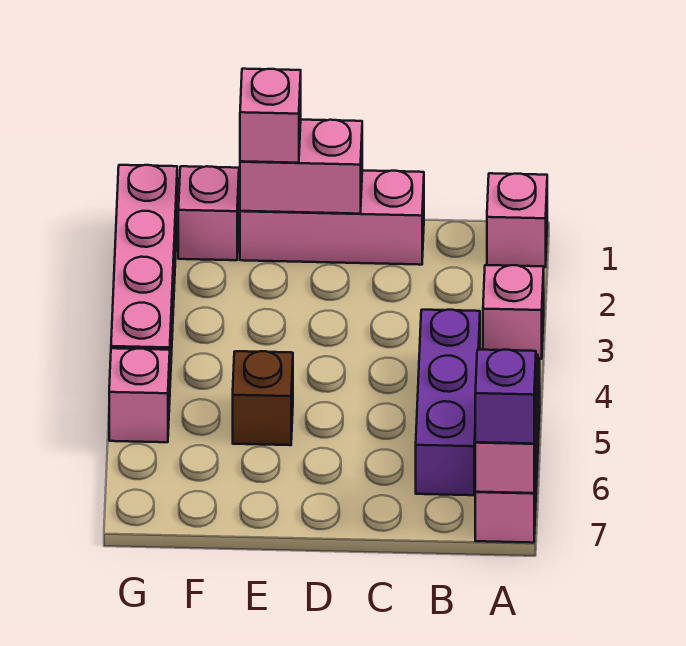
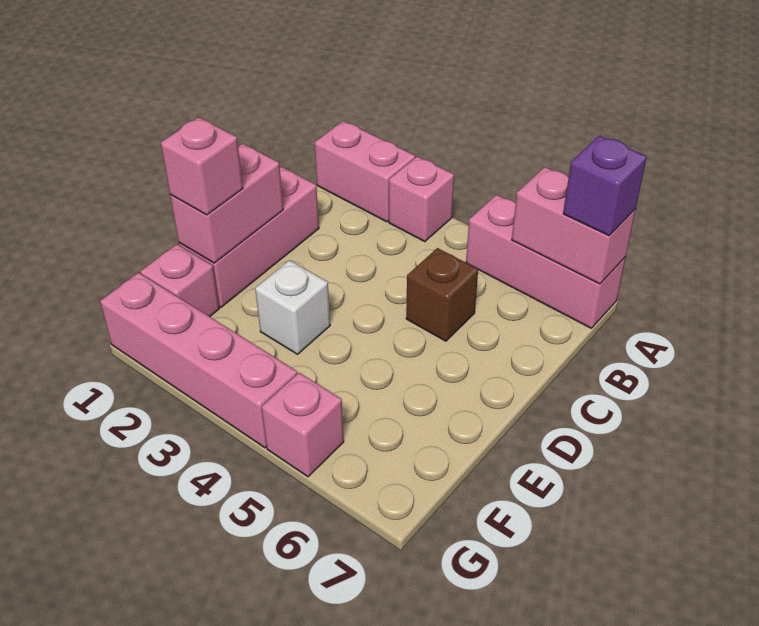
pink 1x1 brick [487,173,547,267] -> pink 1x2 brick [315,121,415,222]
purple 1x3 brick [416,310,480,495] -> none
none -> white 1x1 brick [255,260,330,354]
brown 1x1 brick [233,351,293,445] -> brown 1x1 brick moved to [406,248,478,341]

